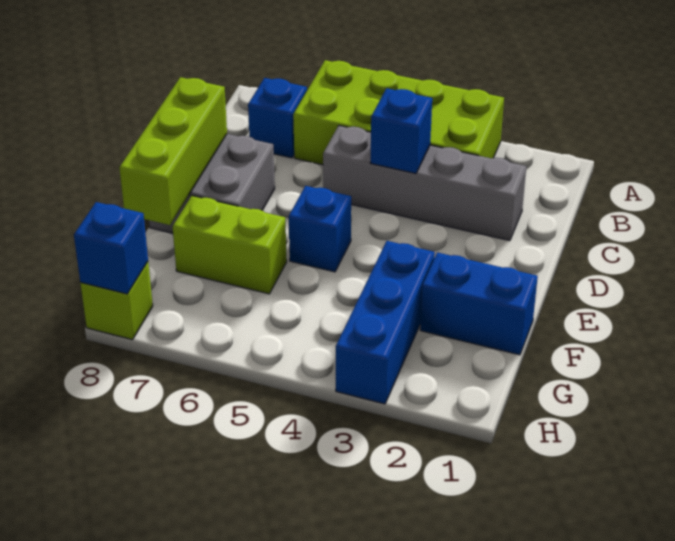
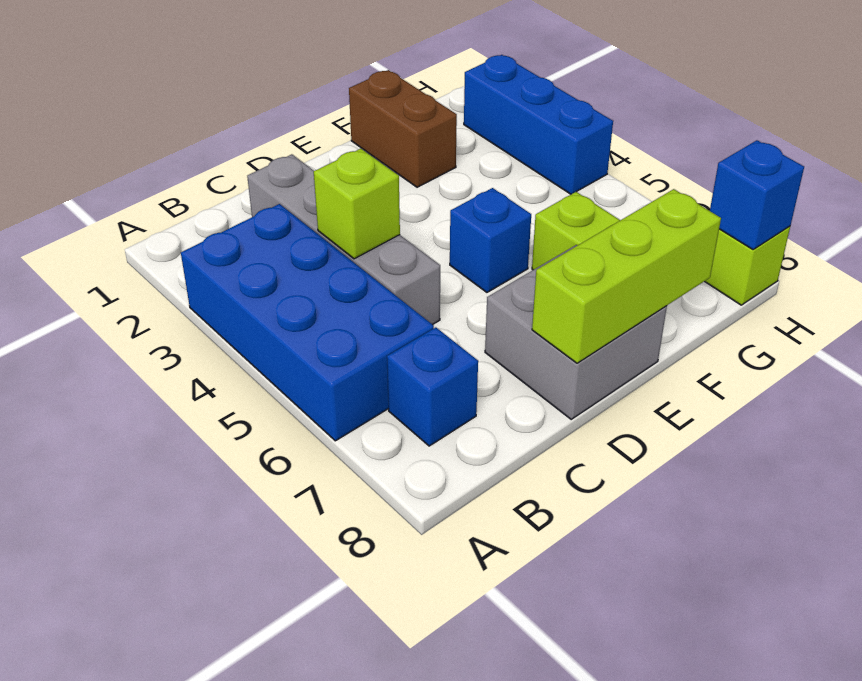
lime 2x4 brick [293,60,504,165] -> blue 2x4 brick [181,204,434,441]
blue 1x1 brick [371,88,432,173] -> lime 1x1 brick [314,149,400,259]
blue 1x2 brick [420,252,538,355] -> brown 1x2 brick [349,70,457,187]
blue 1x3 brick [336,241,435,404] -> blue 1x3 brick turned to [464,55,613,194]

